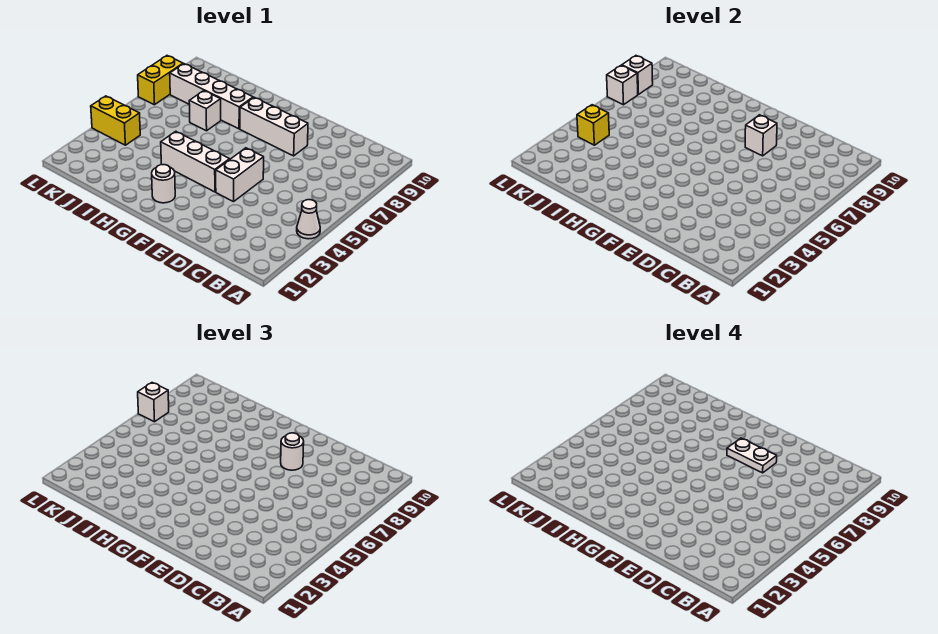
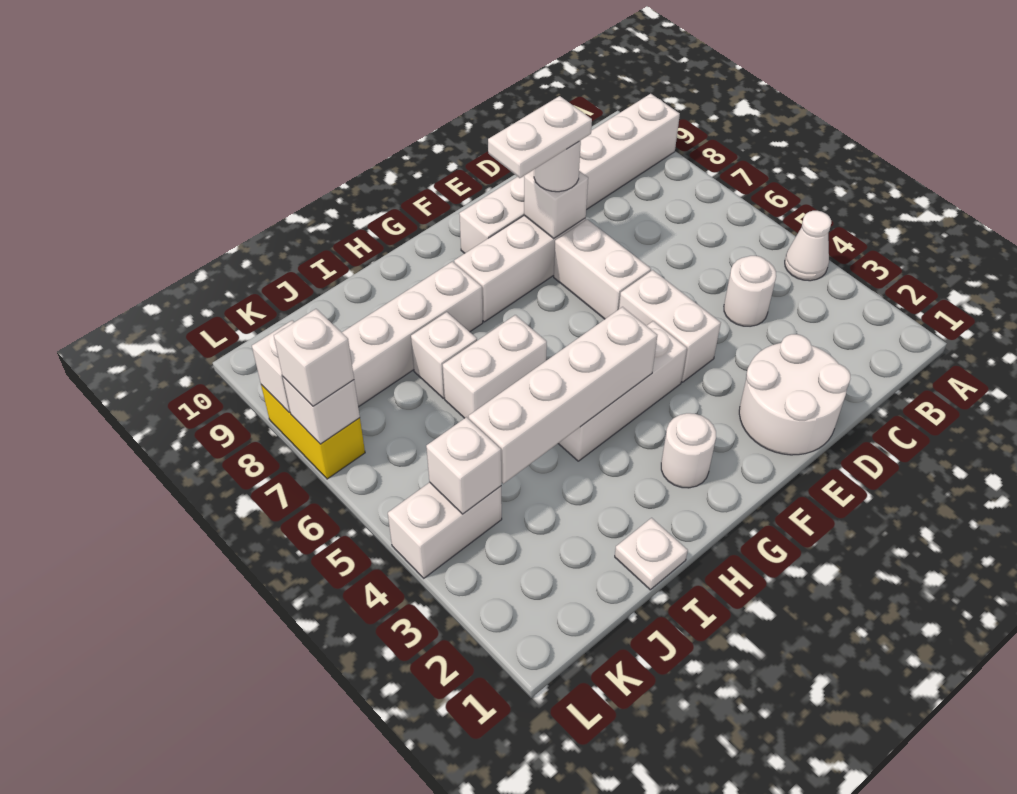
none -> white 1x6 brick [459,94,680,253]
none -> white 1x1 round brick [724,256,776,326]
none -> white 2x2 round brick [739,334,850,455]
none -> white 1x2 brick [554,219,651,319]
none -> white 1x4 brick [469,307,657,484]
none -> white 1x2 brick [443,315,547,419]
none -> white 1x1 plate [615,518,688,590]
yellow 1x2 brick [91,96,140,145] -> white 1x2 brick [388,482,502,578]
yellow 1x1 brick [577,105,609,145] -> white 1x1 brick [426,417,501,514]

